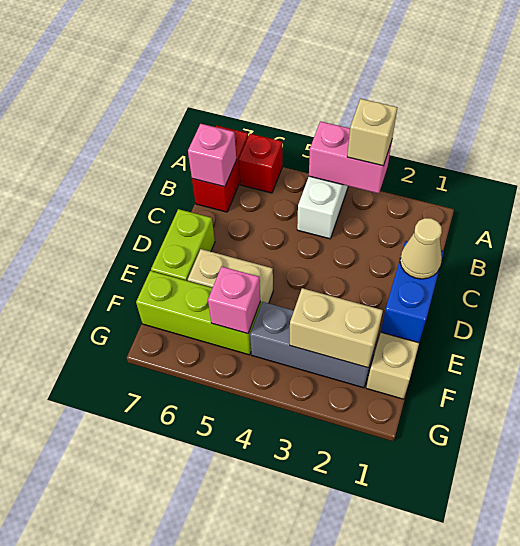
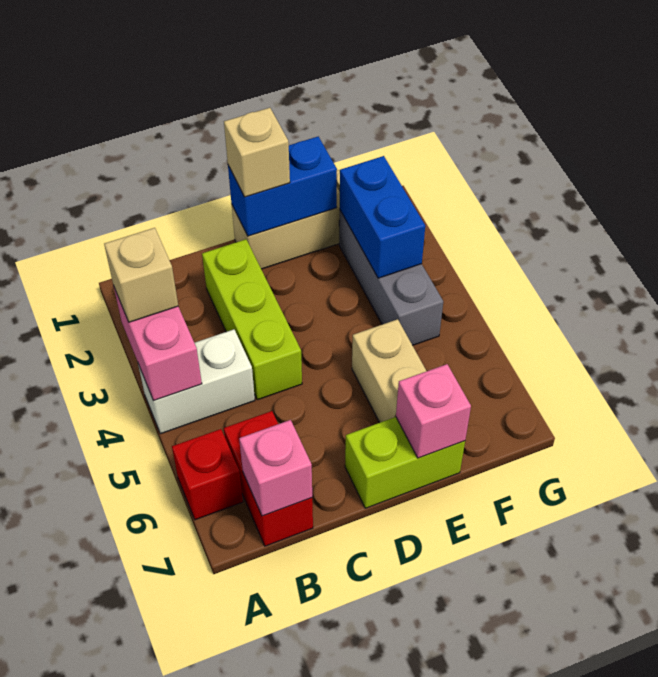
red 1x2 brick [192,126,248,212] -> red 1x2 brick turned to [224,411,313,546]
tan 1x1 cone [400,218,442,279] -> tan 1x1 brick [224,108,290,197]
tan 1x2 brick [290,288,383,368] -> blue 1x2 brick [340,156,425,278]
lime 1x3 brick [136,271,261,355] -> lime 1x3 brick moved to [202,239,302,400]
pink 1x1 brick [208,267,260,334] -> pink 1x1 brick moved to [396,364,471,458]

